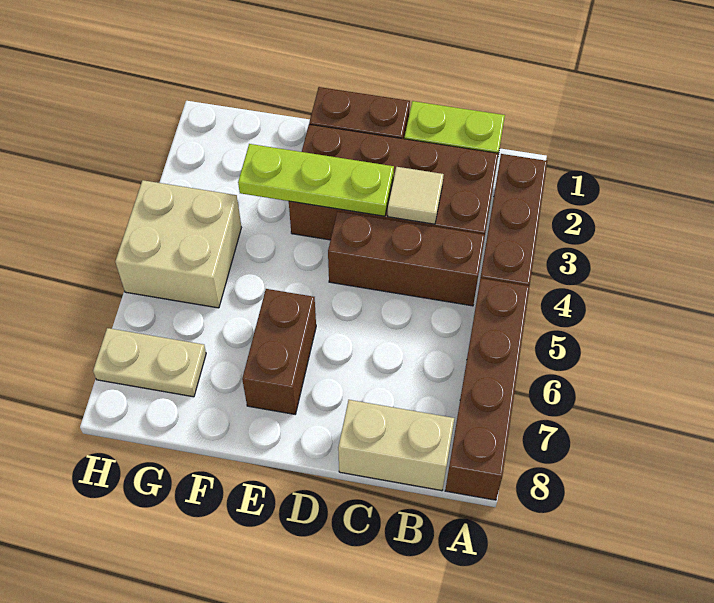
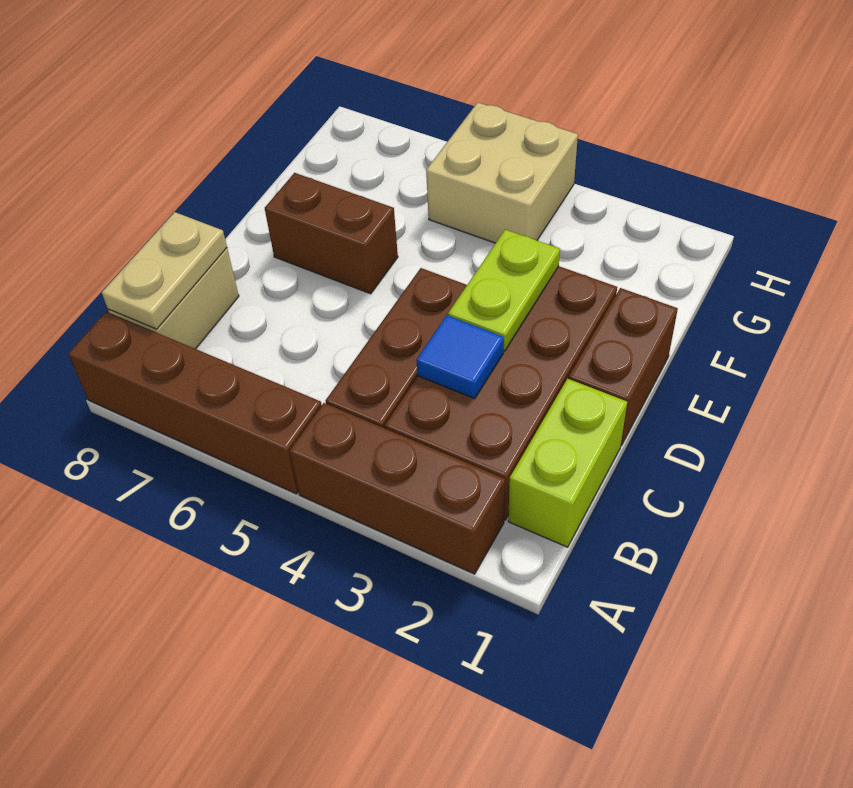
tan 1x1 tile [388,167,444,224] -> blue 1x1 tile [416,315,504,398]
lime 1x3 plate [238,144,394,216] -> lime 1x2 plate [448,230,560,351]
tan 1x2 plate [93,328,206,397] -> tan 1x2 plate moved to [102,212,227,329]

